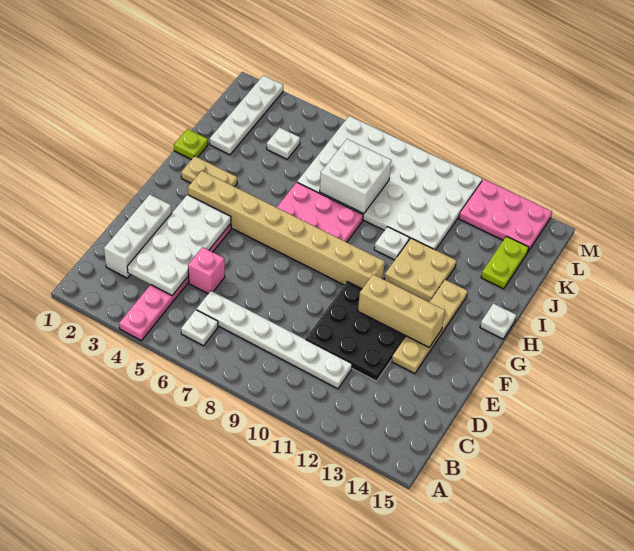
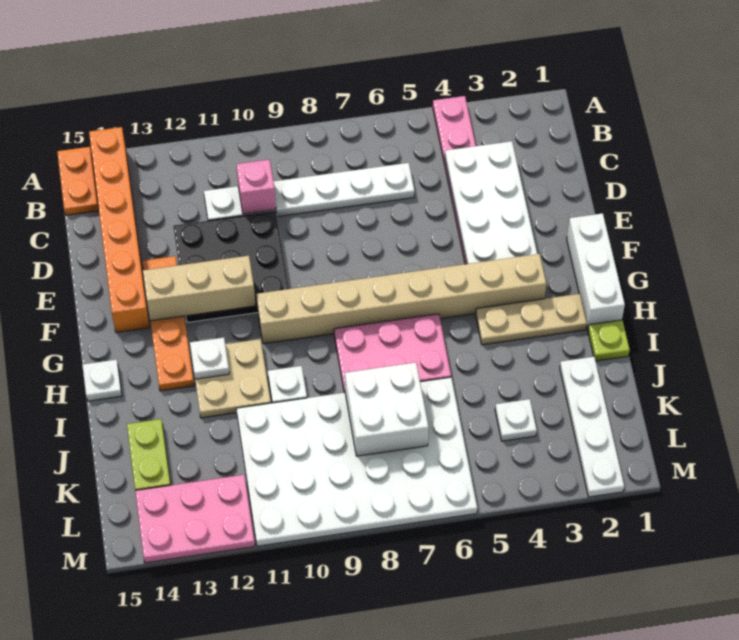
none -> orange 1x6 brick [89,127,150,333]
none -> orange 1x2 plate [57,147,99,215]
white 1x1 plate [181,310,218,346] -> white 1x1 plate moved to [190,338,229,379]
white 1x3 brick [104,195,171,278] -> white 1x3 brick moved to [567,213,625,329]
pink 1x1 brick [188,247,225,293] -> pink 1x1 brick moved to [236,159,276,214]
tan 1x4 plate [392,280,468,374] -> orange 1x4 plate [142,256,194,391]
tan 1x2 plate [181,156,237,187] -> tan 1x3 plate [476,294,587,345]

